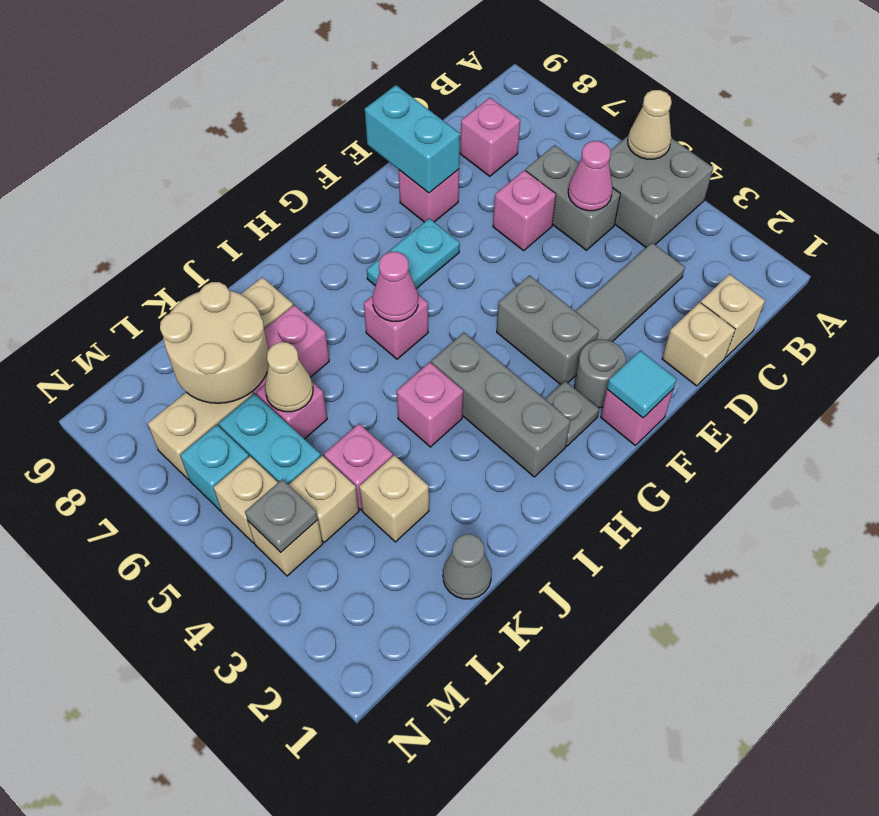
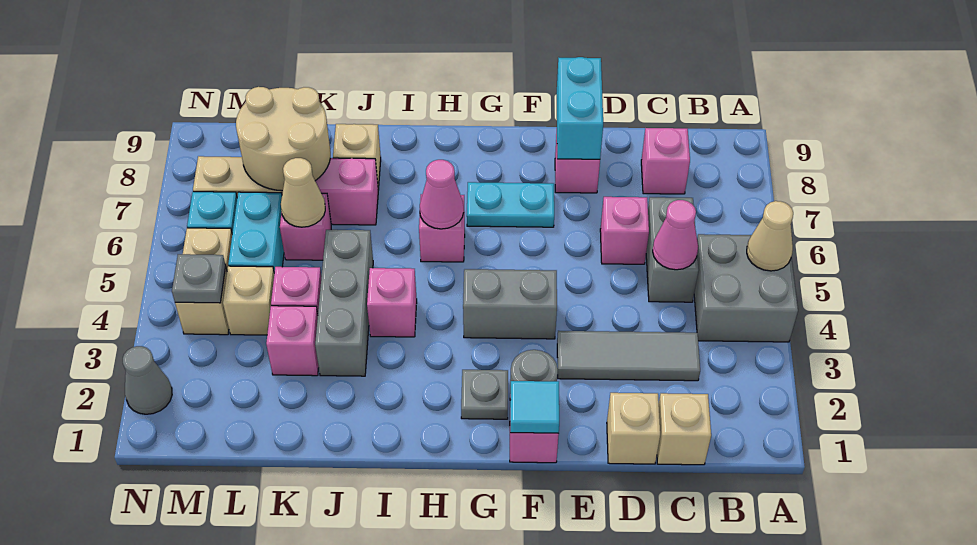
grey 1x2 brick [497,276,599,385] -> grey 1x2 brick turned to [463,269,557,339]
grey 1x3 brick [431,333,570,477] -> grey 1x3 brick moved to [315,230,373,376]
grey 1x1 cone [443,534,491,599] -> grey 1x1 cone moved to [123,346,172,414]
tan 1x1 brick [359,455,429,542] -> pink 1x1 brick [266,306,319,376]

